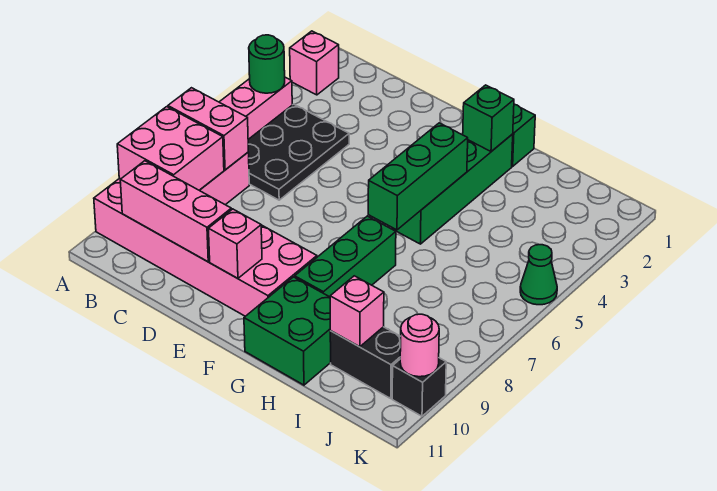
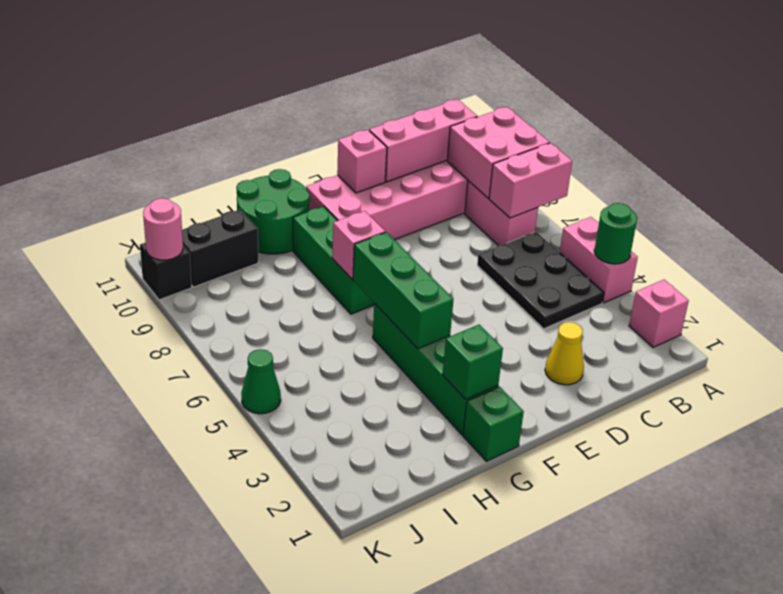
none -> yellow 1x1 cone [545,322,584,385]
green 2x2 brick [244,277,331,385] -> green 2x2 round brick [236,169,310,254]
pink 1x1 brick [330,276,384,347] -> pink 1x1 brick moved to [332,211,385,279]

